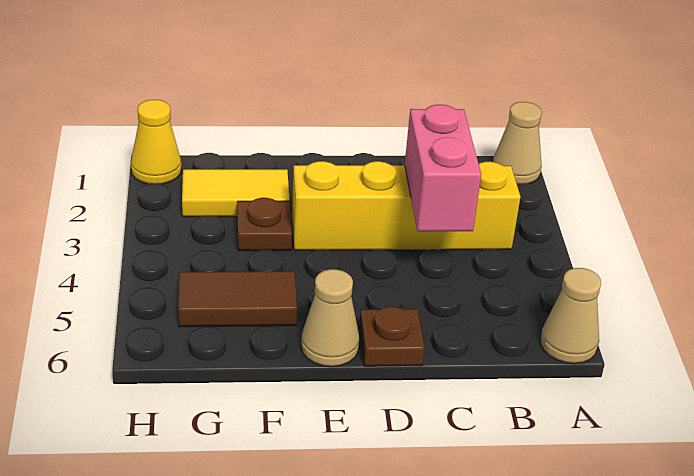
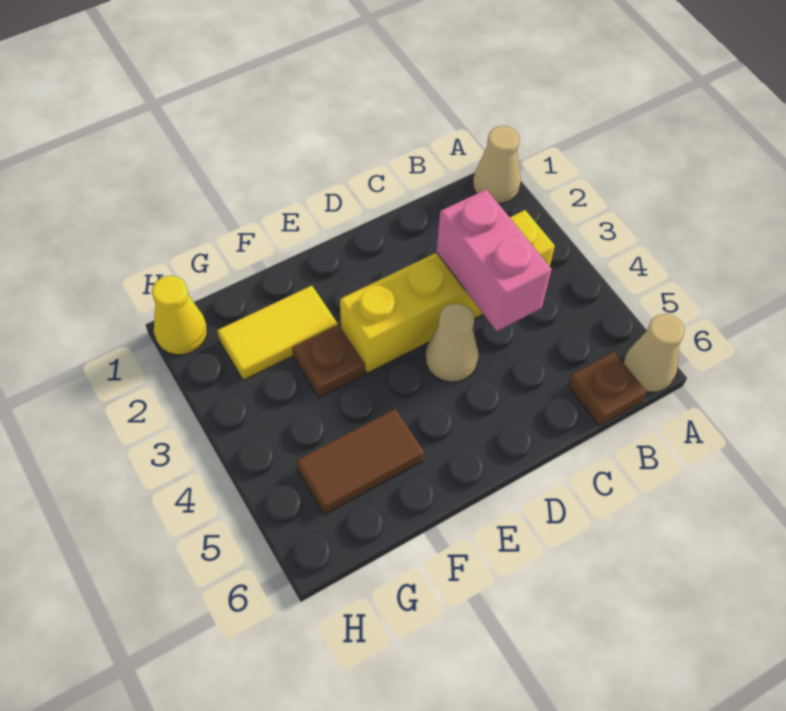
brown 1x1 plate [359,307,425,366] -> brown 1x1 plate moved to [568,352,647,426]
tan 1x1 cone [301,269,359,367] -> tan 1x1 cone moved to [426,303,478,382]

